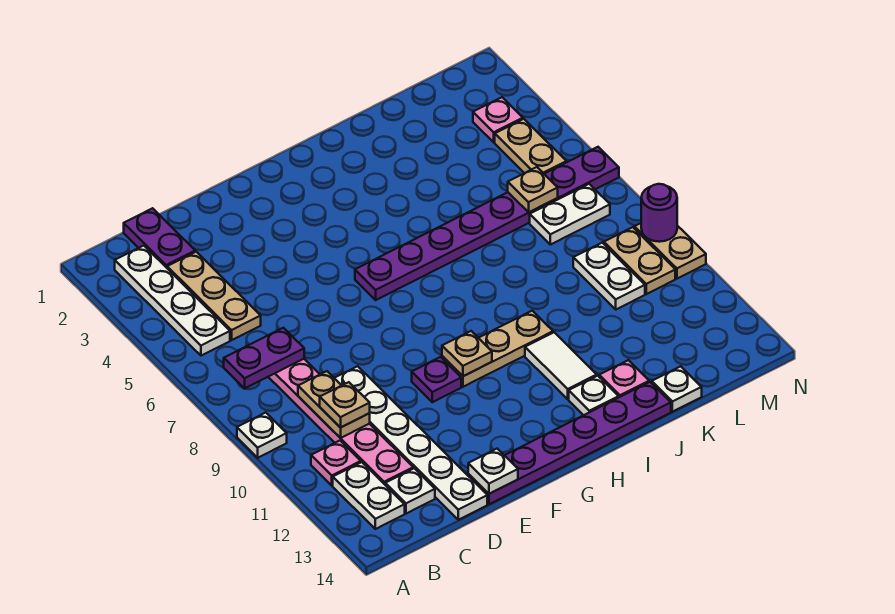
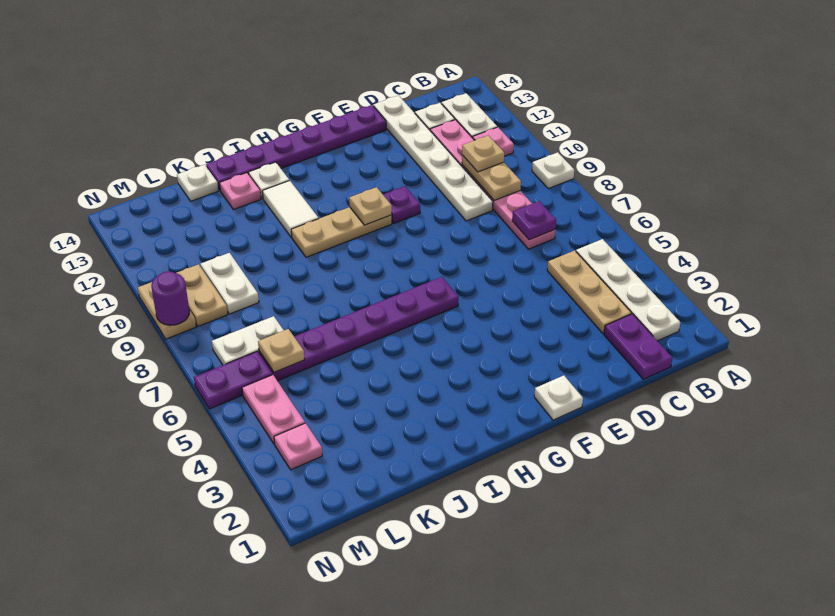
purple 1x2 plate [224,328,304,388] -> purple 1x1 plate [512,201,556,240]
white 1x1 plate [468,449,518,494] -> white 1x1 plate moved to [534,375,583,420]
tan 1x2 plate [495,119,566,174] -> pink 1x2 plate [242,375,305,444]

